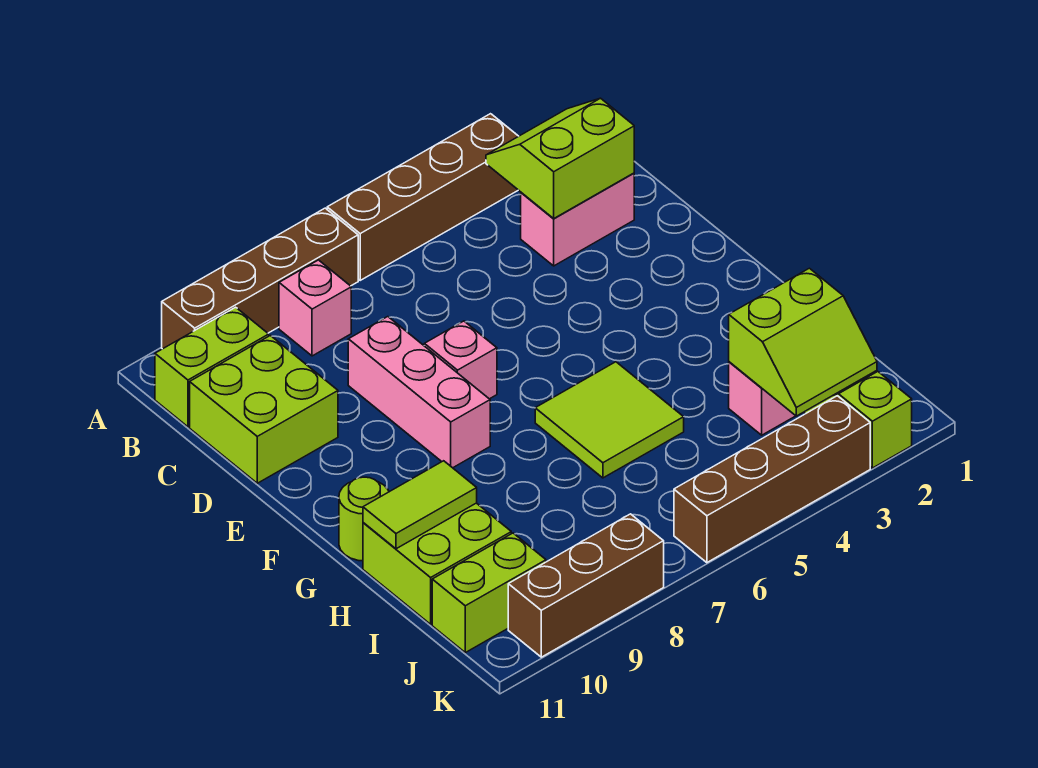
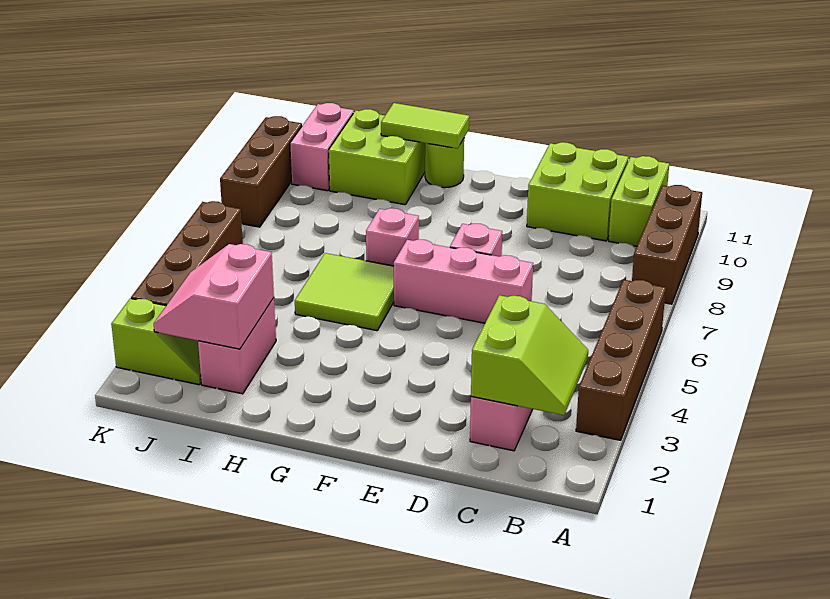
brown 1x4 brick [162,208,358,349] -> brown 1x3 brick [632,185,702,304]
pink 1x1 brick [279,260,351,356] -> pink 1x1 brick moved to [366,208,419,266]
pink 1x3 brick [348,317,490,468] -> pink 1x3 brick moved to [394,240,533,323]
lime 1x2 tile [363,461,477,549] -> lime 1x2 tile turned to [381,103,469,149]
lime 2x2 slope [729,268,877,416] -> pink 2x2 slope [154,244,274,349]
lime 1x2 brick [432,533,546,653] -> pink 1x2 brick [290,103,354,191]

